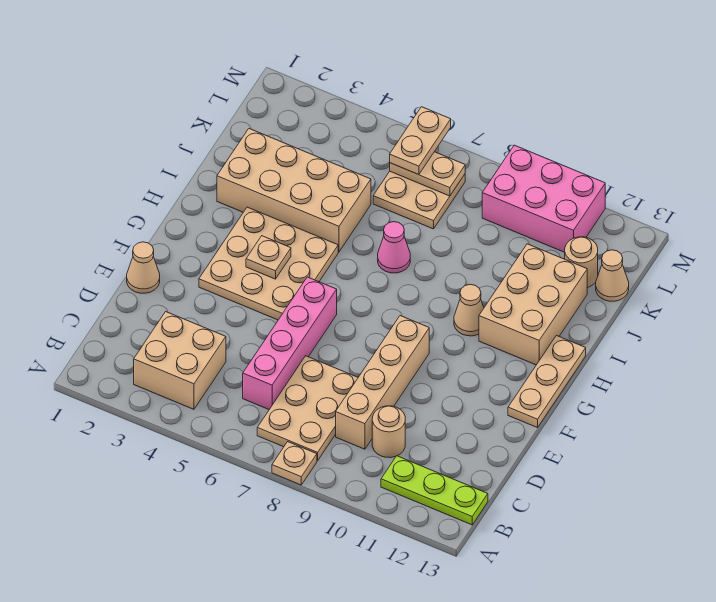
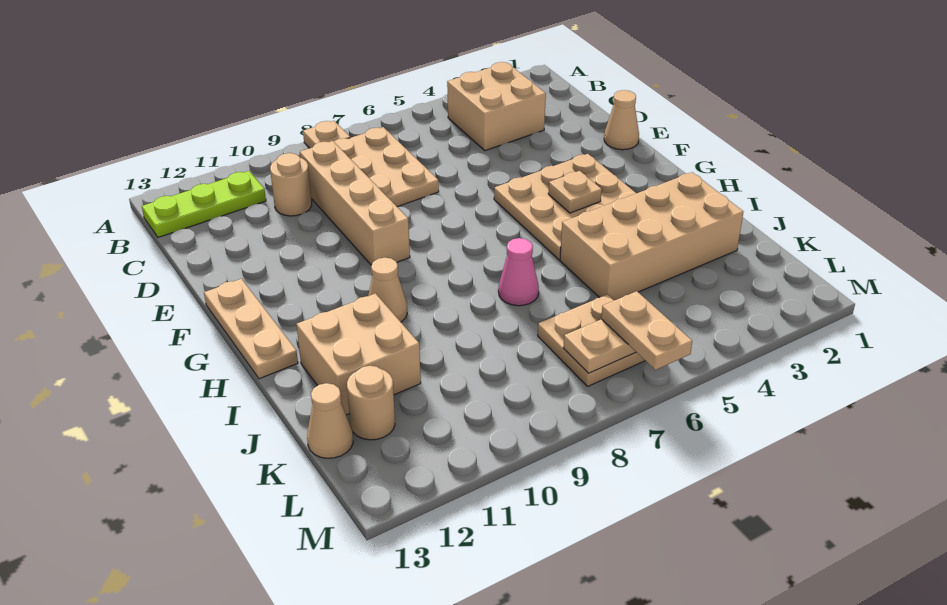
pink 1x4 brick [243,277,337,409] -> none
tan 2x3 brick [479,244,587,365] -> tan 2x2 brick [296,294,421,415]
pink 2x3 brick [482,145,605,252] -> none

